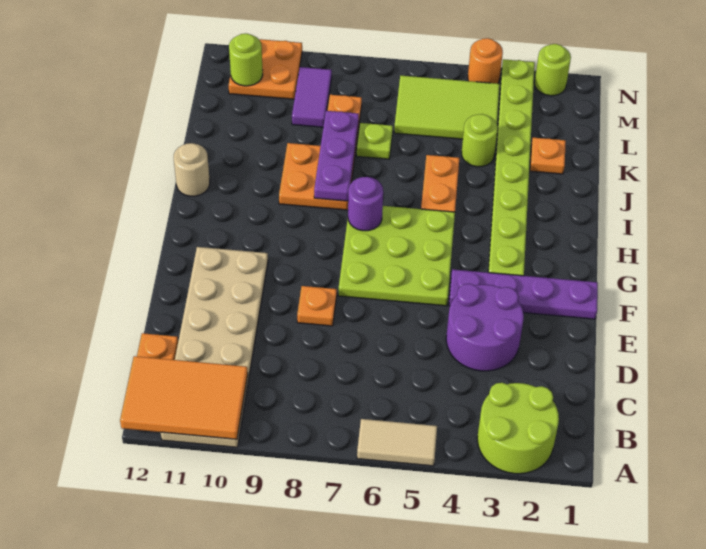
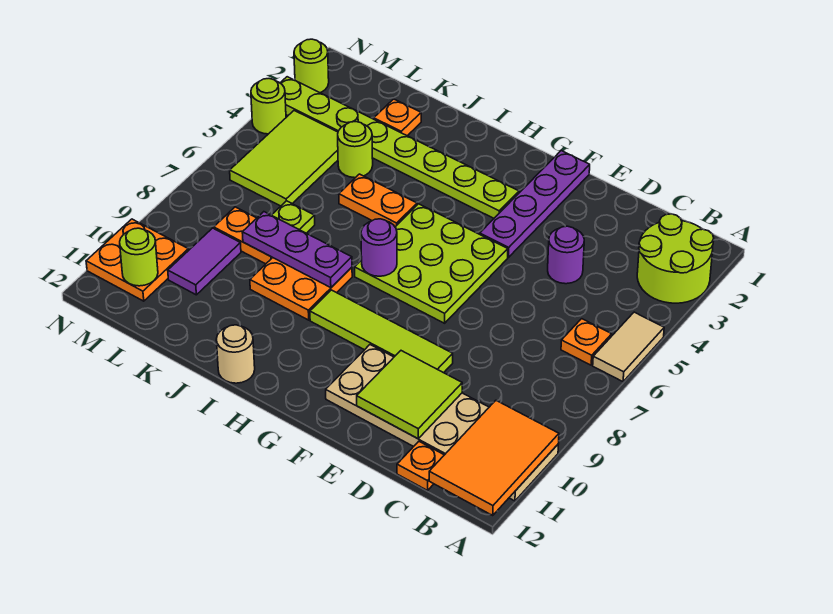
purple 2x2 round brick [446,284,524,371] -> purple 1x1 round brick [548,226,584,284]
none -> lime 2x2 tile [357,351,462,439]
orange 1x1 plate [297,286,337,326] -> orange 1x1 plate moved to [561,319,612,365]
none -> lime 1x4 tile [310,290,453,373]
purple 1x2 tile [292,67,332,127] -> purple 1x2 tile turned to [168,228,241,295]
orange 1x1 round brick [468,38,503,84] -> lime 1x1 round brick [251,79,286,134]

